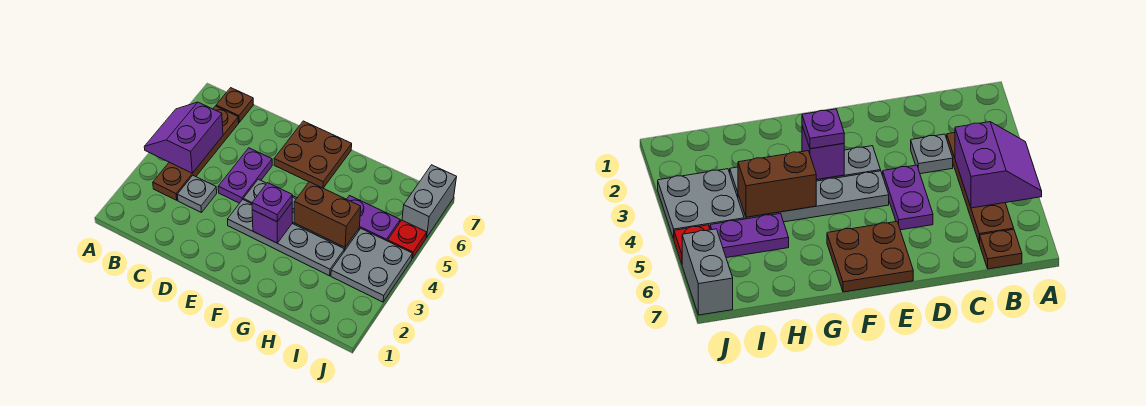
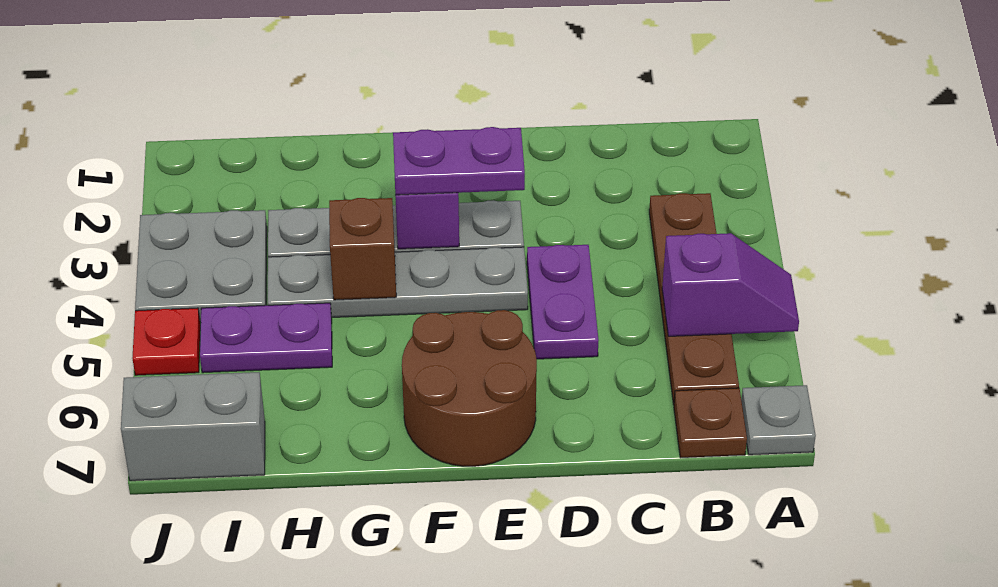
purple 2x2 slope [144,102,223,173] -> purple 1x2 slope [662,233,799,336]
grey 1x1 plate [177,176,217,213] -> grey 1x1 plate moved to [741,385,816,455]
brown 2x2 plate [274,121,352,188] -> brown 2x2 round brick [402,310,537,466]
purple 1x1 plate [252,183,292,222] -> purple 1x2 plate [393,127,525,195]
brown 1x2 brick [294,182,361,247] -> brown 1x1 brick [329,198,396,300]
grey 1x2 brick [402,165,457,238] -> grey 1x2 brick turned to [121,372,265,481]

